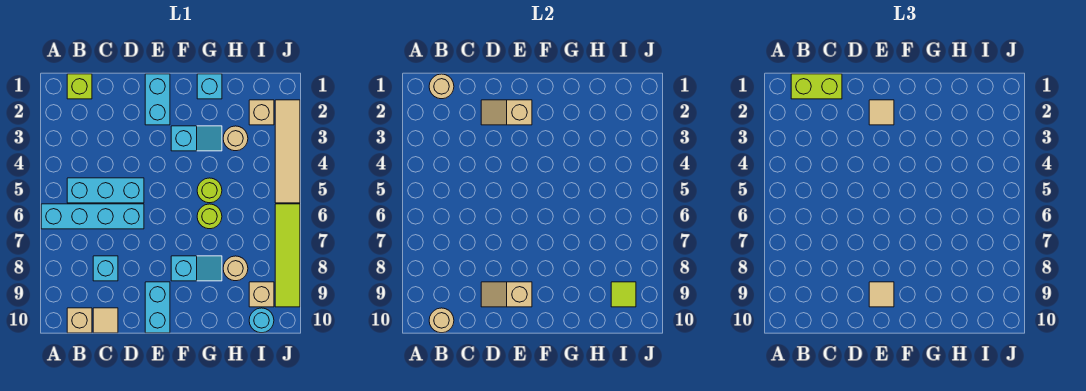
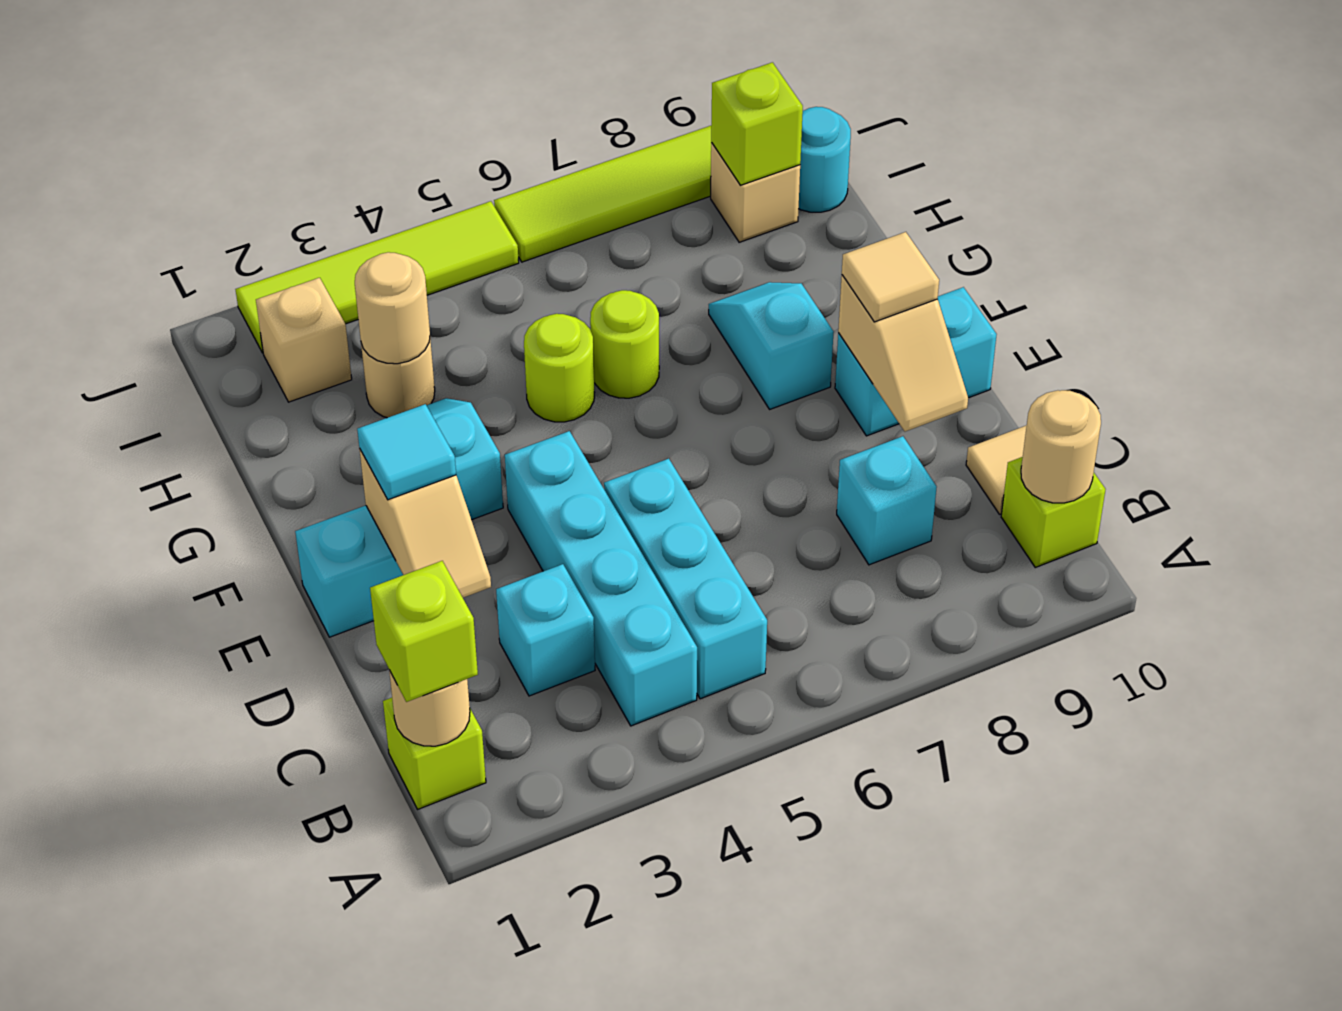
cyan 1x4 brick [41,204,144,229] -> cyan 1x4 brick moved to [505,431,697,726]
lime 1x2 brick [791,74,842,99] -> lime 1x1 brick [370,561,478,702]
tan 1x1 brick [67,308,92,333] -> lime 1x1 brick [1001,457,1106,567]
tan 1x1 tile [869,100,894,125] -> cyan 1x1 tile [357,404,456,500]
cyan 1x1 brick [197,74,222,99] -> cyan 1x1 brick moved to [496,564,595,696]
tan 1x1 round brick [223,256,248,281] -> tan 1x1 round brick moved to [355,252,430,364]
lime 1x1 tile [611,282,636,307] -> lime 1x1 brick [711,62,803,185]
tan 1x4 tile [275,100,300,203] -> lime 1x4 tile [235,201,519,353]

